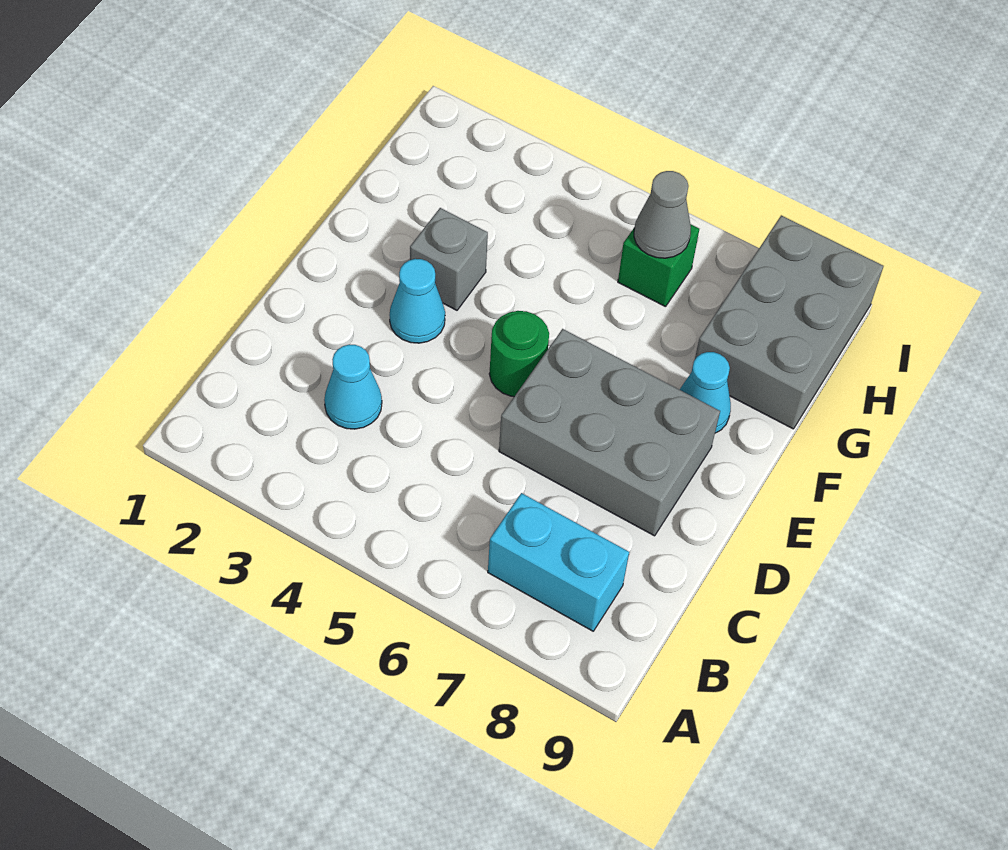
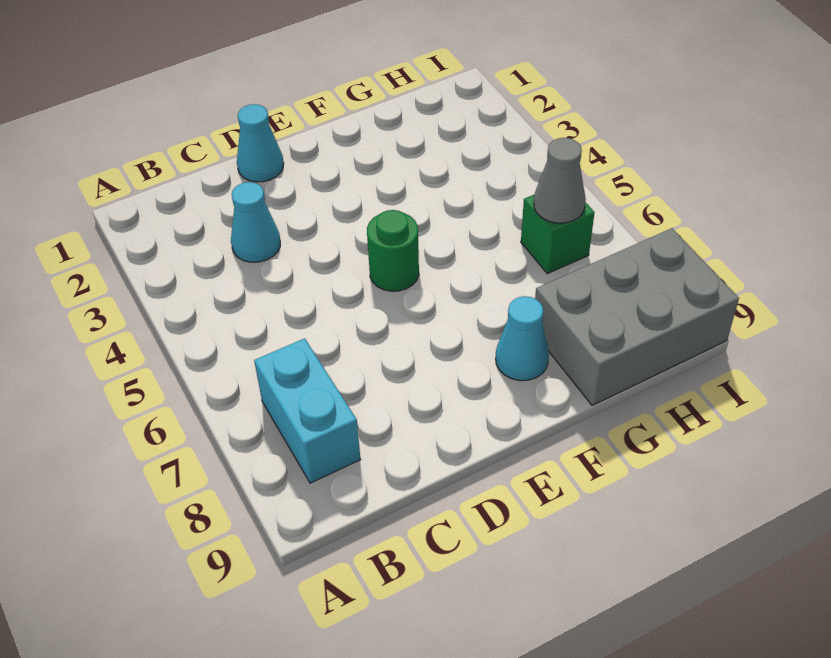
grey 2x3 brick [499,329,720,536] -> none
cyan 1x1 cone [390,259,445,343] -> cyan 1x1 cone moved to [237,104,284,182]
grey 1x1 brick [410,208,488,310] -> none

